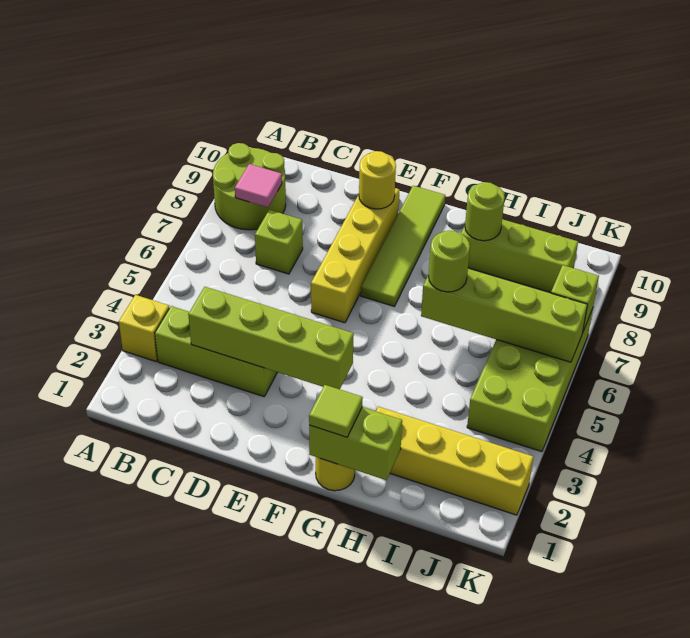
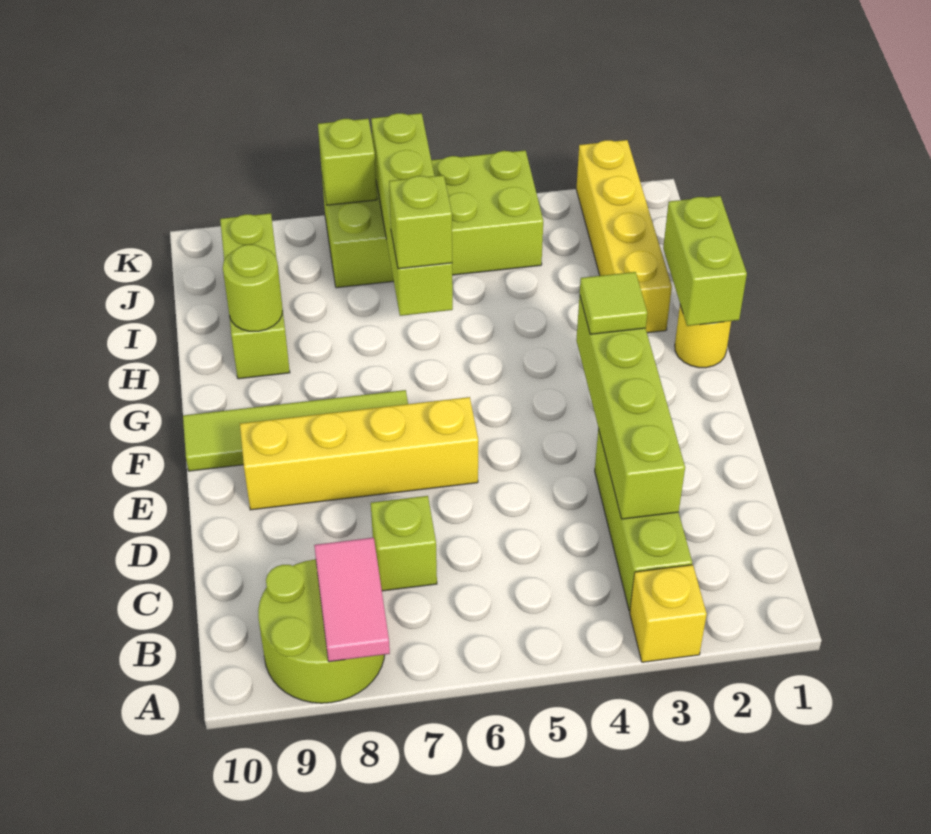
pink 1x1 tile [235,164,282,207] -> pink 1x2 tile [314,538,390,662]
yellow 1x1 round brick [359,151,396,209] -> none
lime 1x1 tile [309,385,363,437] -> lime 1x1 tile moved to [580,272,647,334]
lime 1x1 round brick [429,231,470,292] -> lime 1x1 brick [389,175,452,269]

